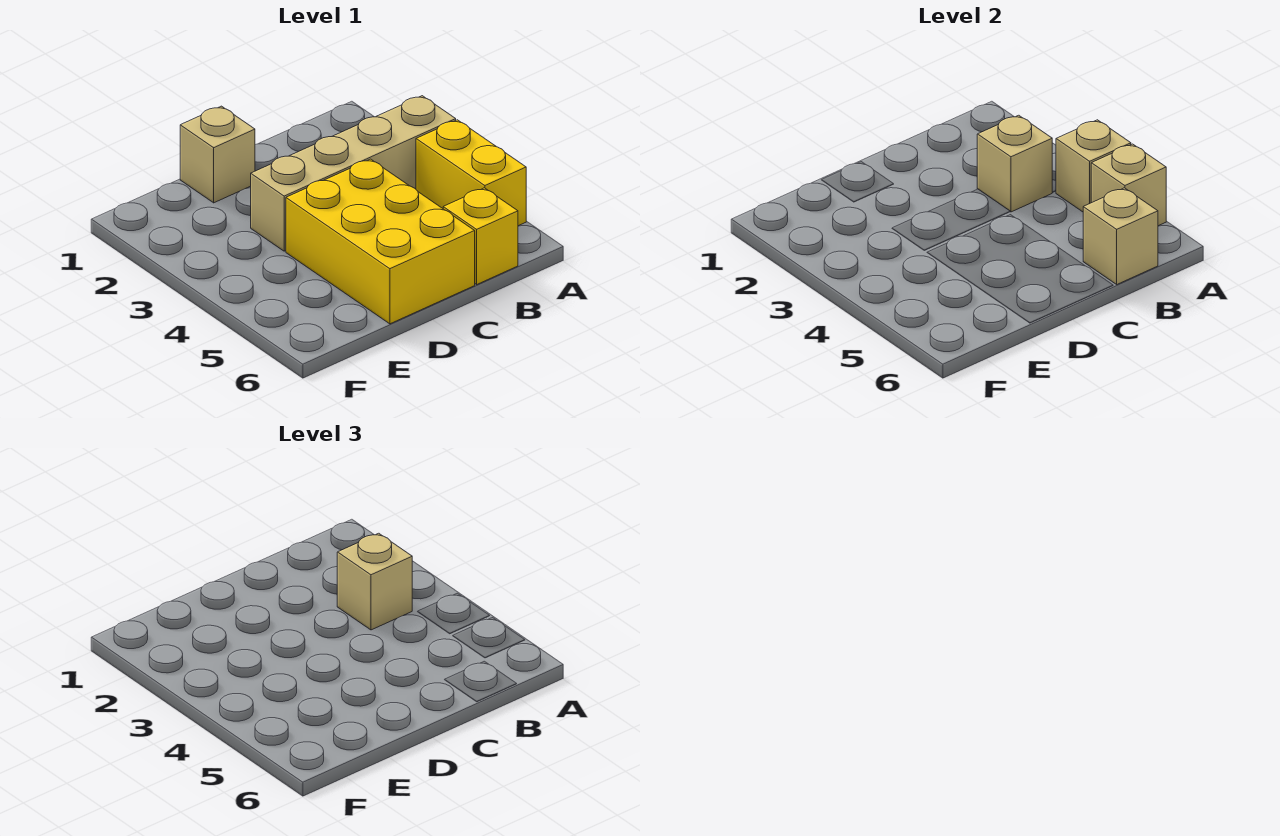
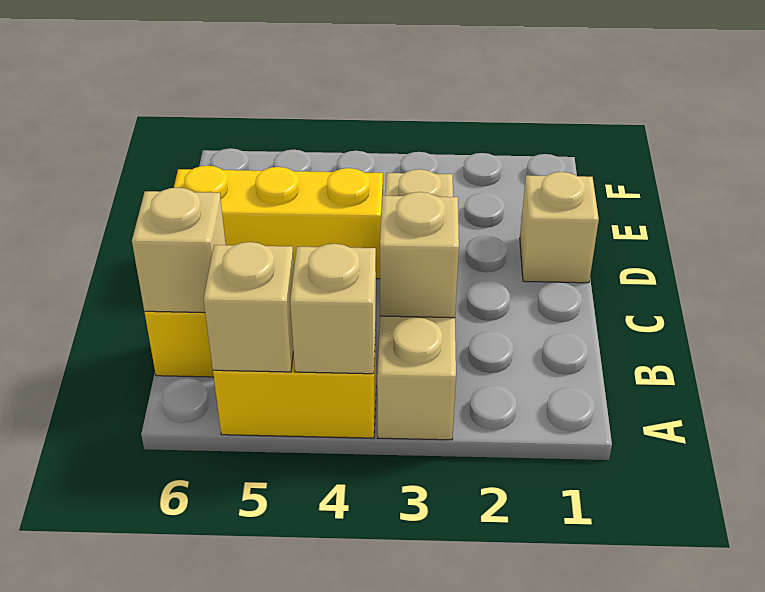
tan 1x1 brick [337,533,412,630] -> none
yellow 2x3 brick [286,159,475,324] -> yellow 1x3 brick [174,166,383,279]

